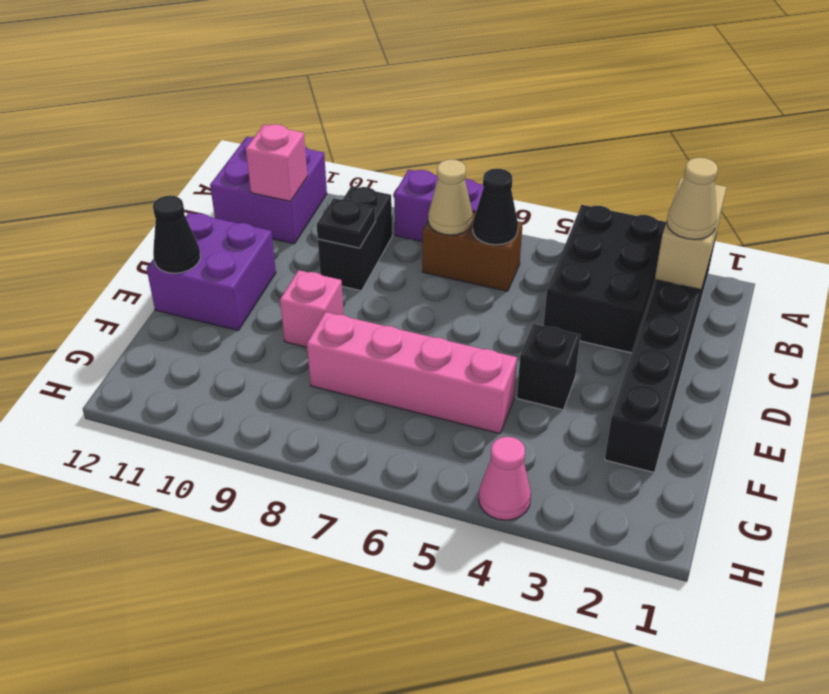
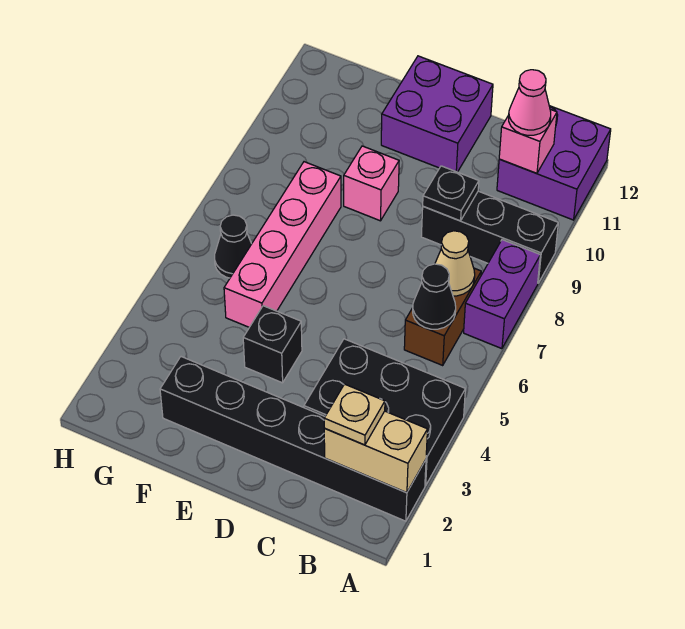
tan 1x1 cone [667,158,718,240] -> tan 1x1 plate [324,384,385,445]
black 1x2 brick [318,186,392,291] -> black 1x3 brick [421,191,558,283]
black 1x1 cone [153,196,200,273] -> black 1x1 cone moved to [215,215,251,278]
pink 1x1 cone [479,437,531,520] -> pink 1x1 cone moved to [509,70,551,135]

